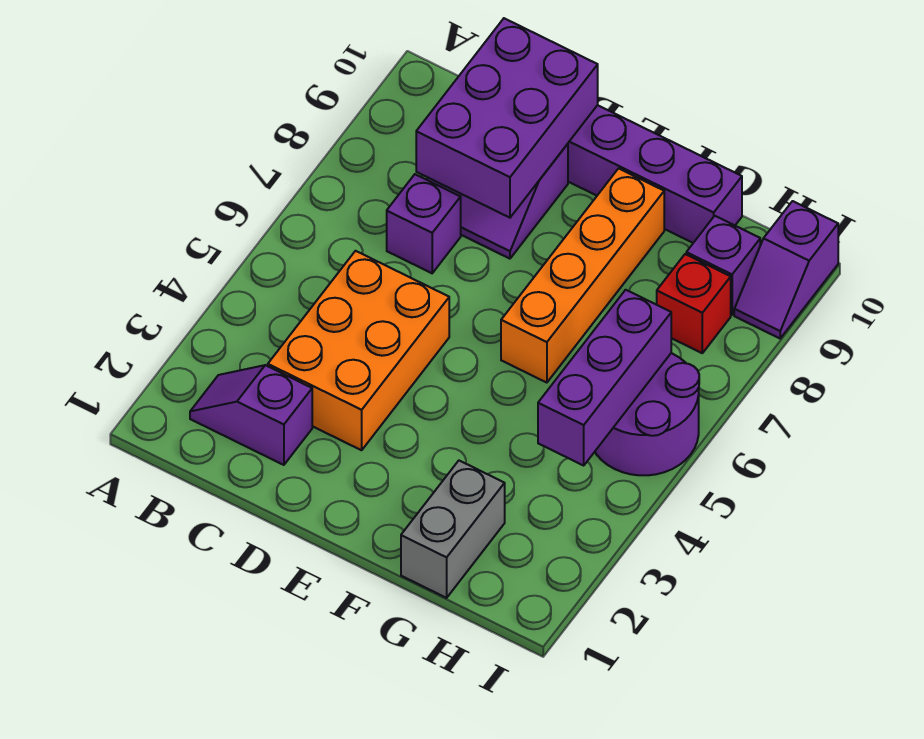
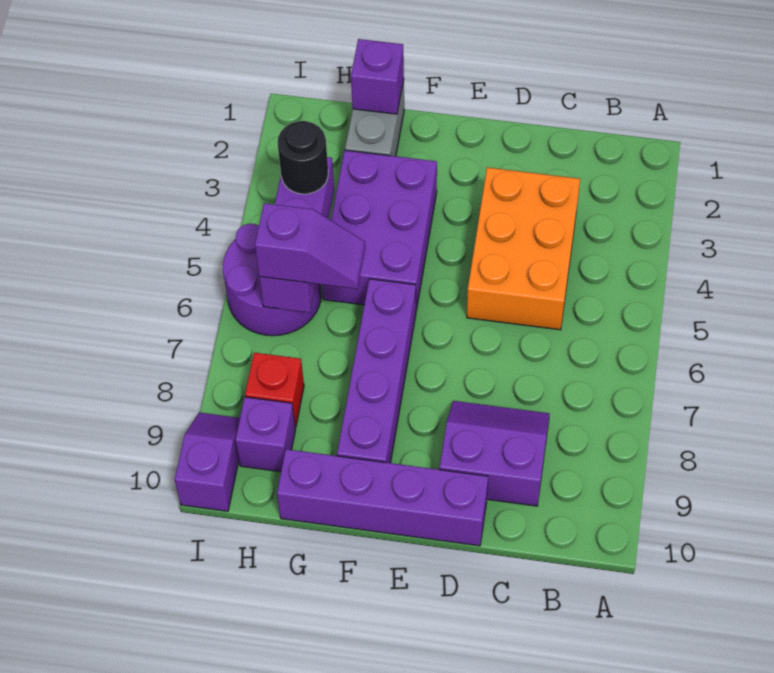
purple 1x2 slope [190,365,312,465] -> purple 1x2 slope moved to [255,203,365,289]
purple 1x1 brick [387,174,461,273] -> purple 1x1 brick moved to [351,39,404,114]
purple 2x3 brick [416,18,598,218] -> purple 2x3 brick moved to [322,150,437,311]
orange 1x4 brick [501,168,664,383] -> purple 1x4 brick [337,279,416,463]
none -> black 1x1 round brick [278,121,328,194]

